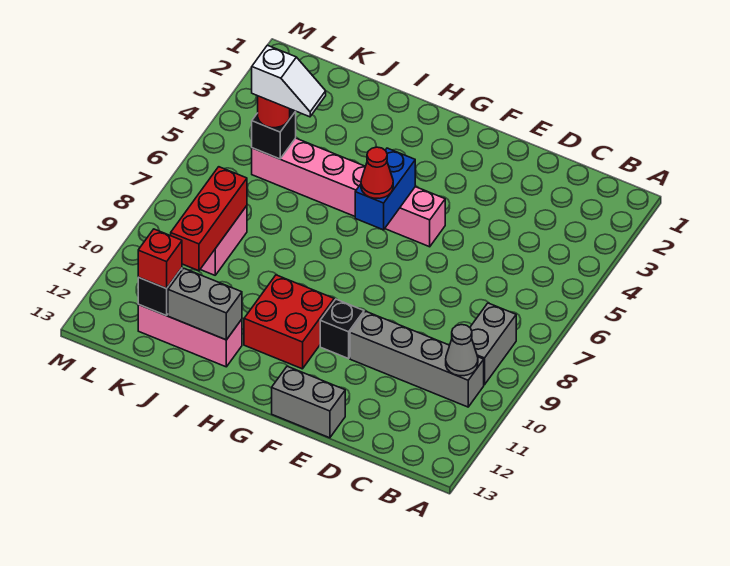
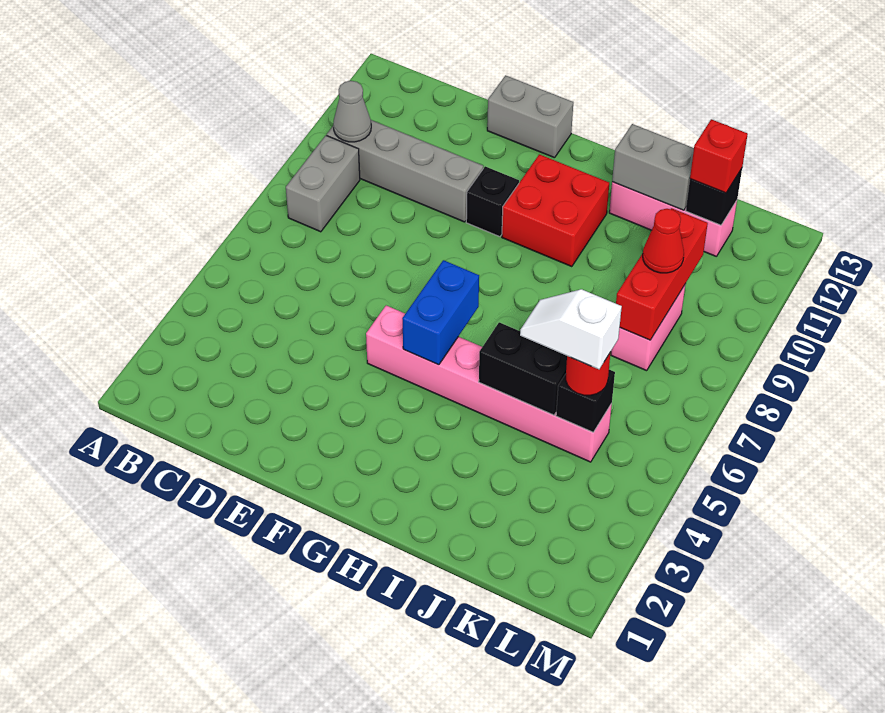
red 1x1 cone [361,147,393,198] -> red 1x1 cone moved to [643,209,684,273]
none -> black 1x2 brick [479,322,567,415]

